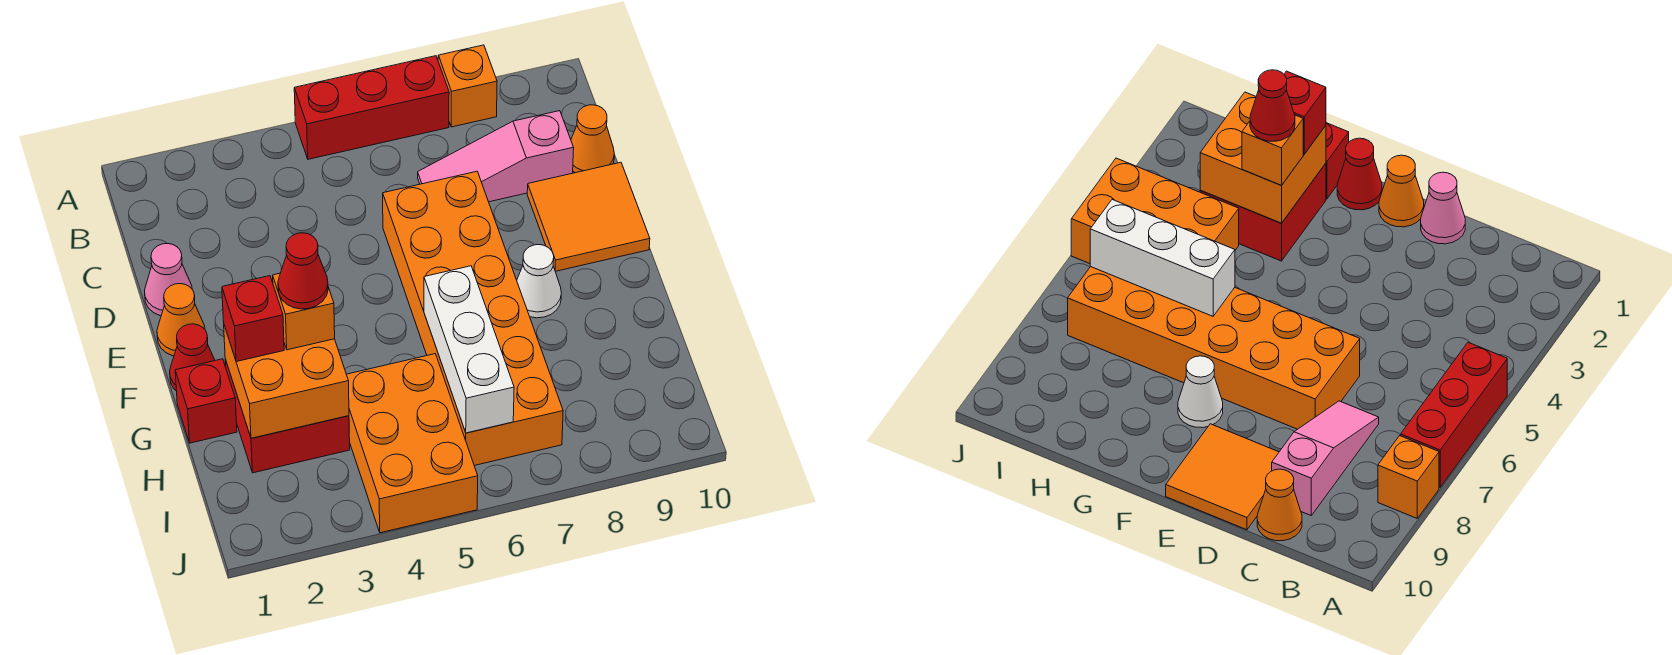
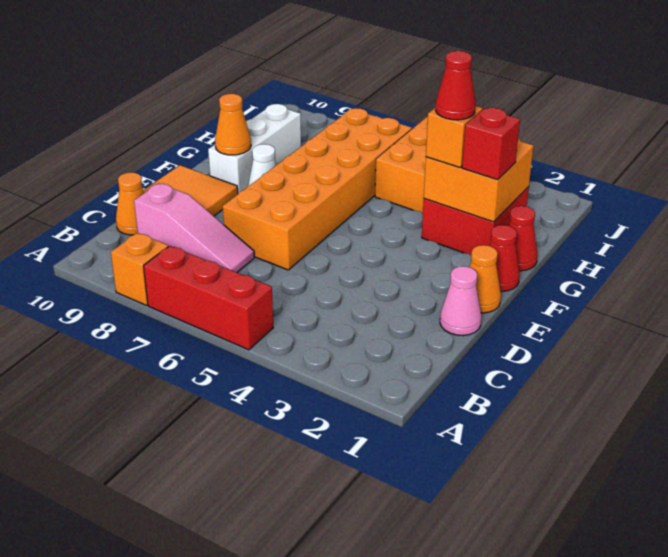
none -> orange 1x1 cone [215,94,251,155]
red 1x1 brick [175,359,237,443] -> red 1x1 cone [508,206,538,271]
white 1x3 brick [424,266,514,433] -> white 1x3 brick moved to [208,104,301,193]

